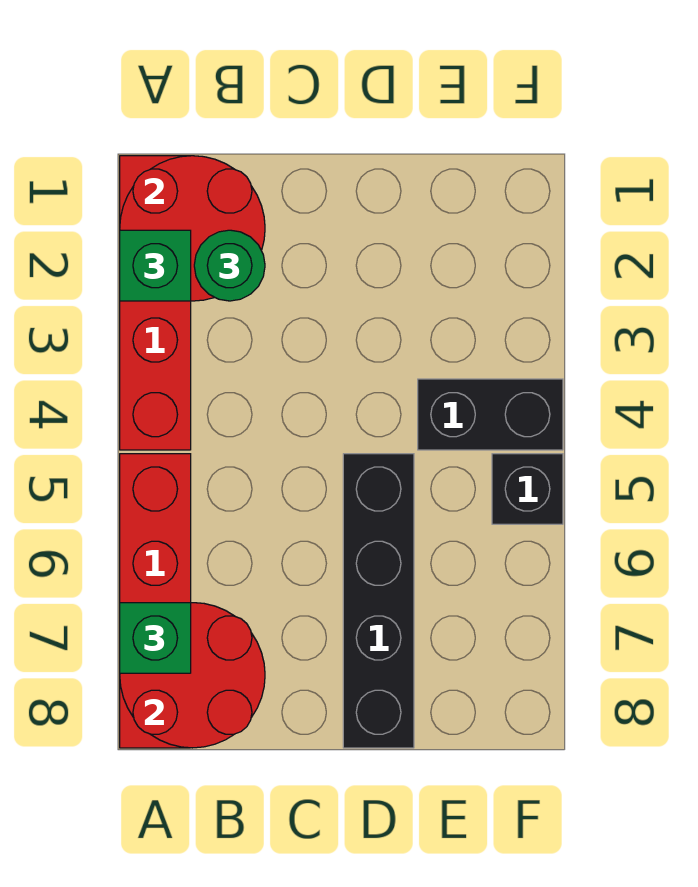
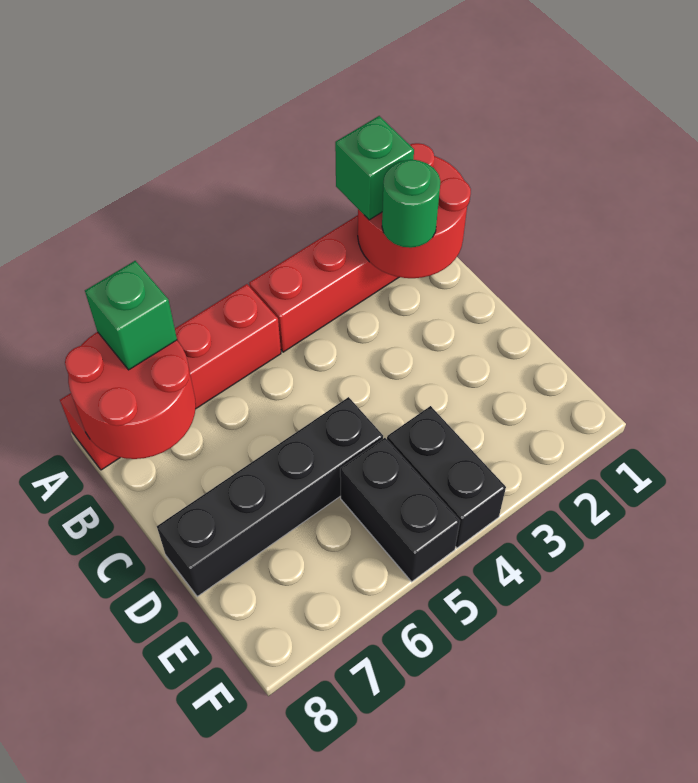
black 1x1 brick [492,454,563,524] -> black 1x2 brick [340,438,460,582]

